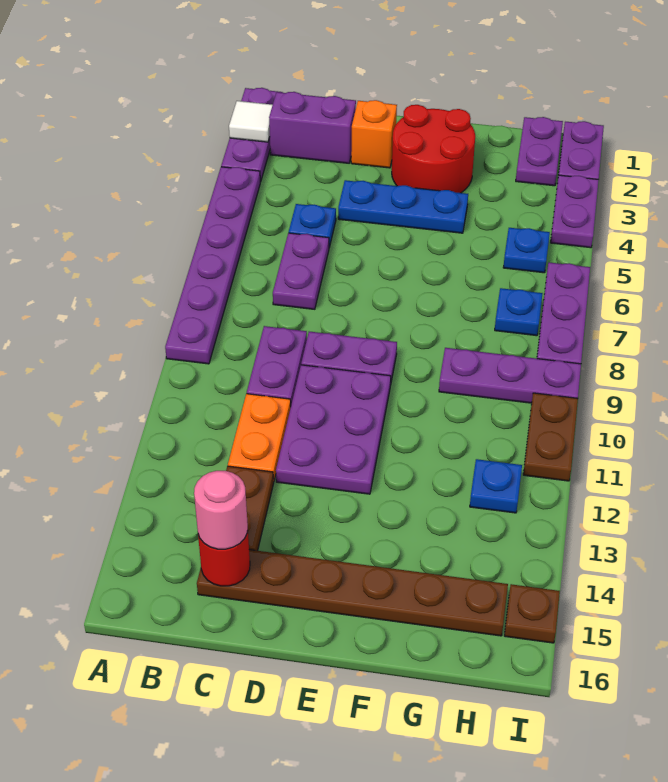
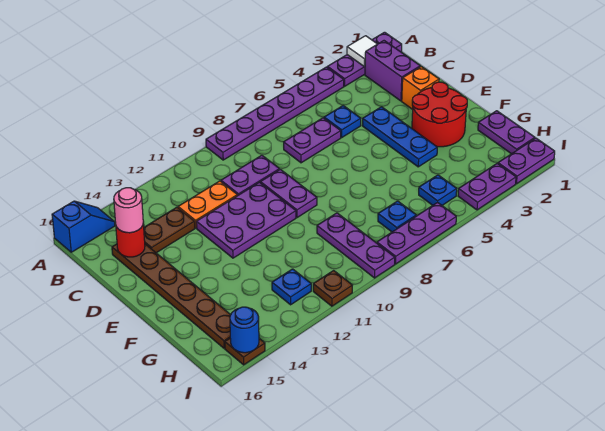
none -> blue 1x2 slope [52,201,115,252]
purple 1x2 plate [516,117,563,186] -> purple 1x2 plate turned to [478,111,535,154]
brown 1x2 plate [523,393,578,481] -> brown 1x1 plate [313,270,352,306]
none -> blue 1x1 round brick [230,307,259,353]

